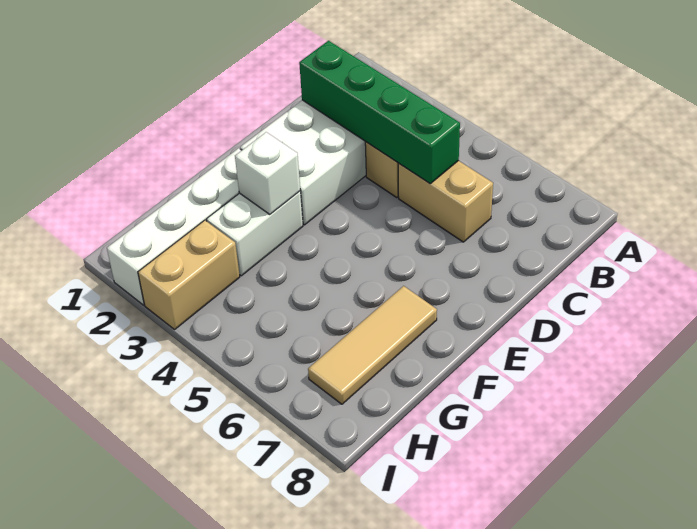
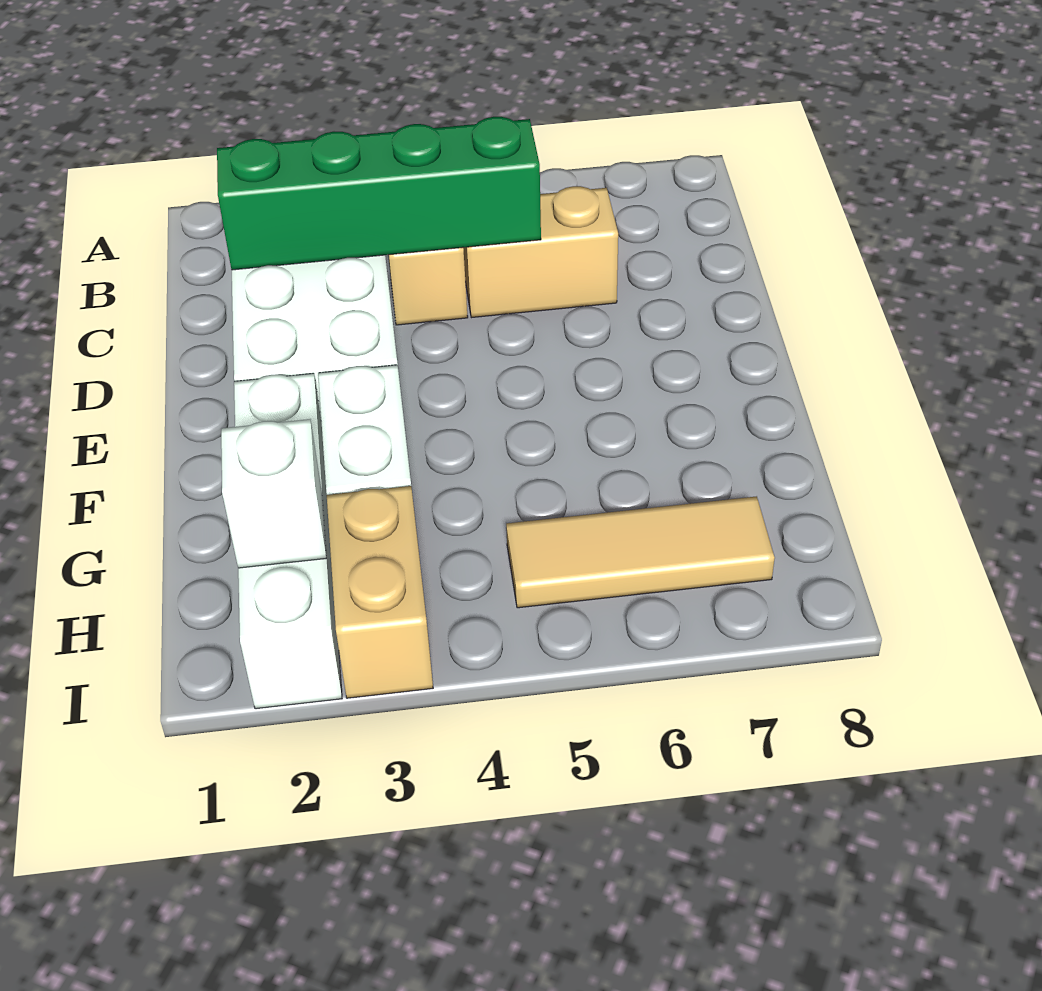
white 1x1 brick [235,132,300,214] -> white 1x1 brick moved to [221,419,326,568]
tan 1x3 tile [308,286,437,404] -> tan 1x3 tile turned to [506,496,775,608]

